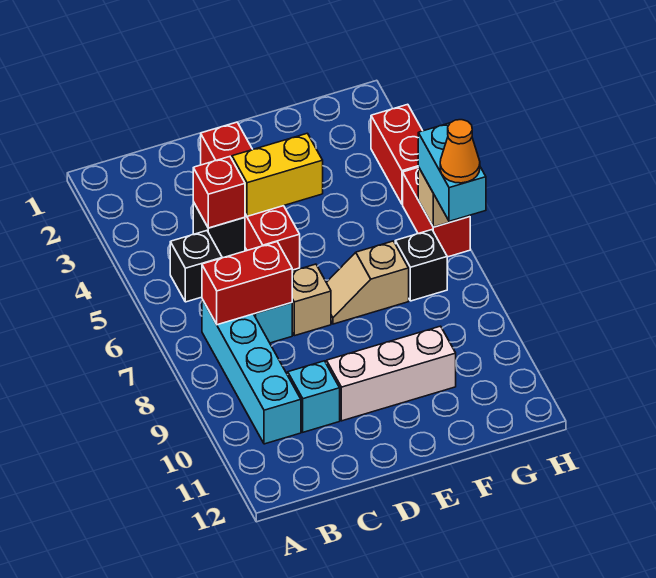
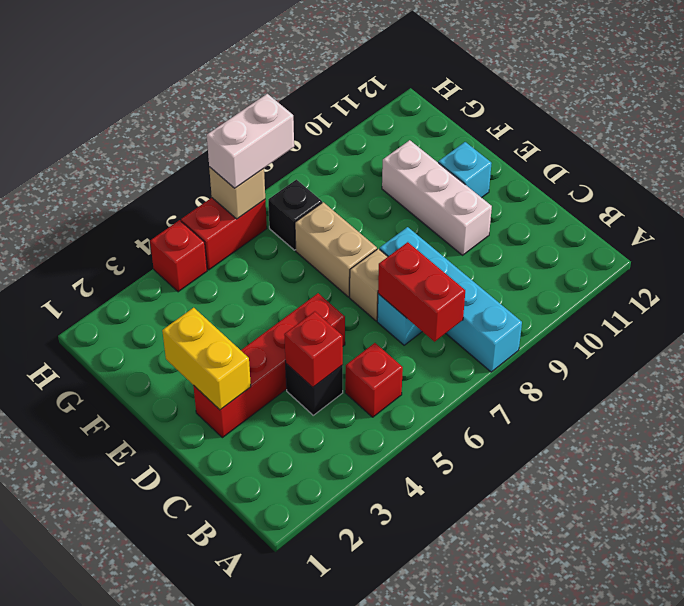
black 1x1 brick [170,231,222,302] -> red 1x1 brick [345,343,403,417]
cyan 1x4 brick [202,299,301,444] -> cyan 1x4 brick turned to [380,227,522,372]
cyan 1x1 brick [288,361,340,432] -> cyan 1x1 brick moved to [438,142,492,198]
yellow 1x2 brick [232,133,323,216] -> yellow 1x2 brick moved to [162,308,251,410]
tan 1x2 slope [326,241,409,324] -> tan 1x2 brick [295,202,377,297]
red 1x2 brick [371,104,422,204] -> red 1x1 brick [150,220,207,292]
cyan 1x2 brick [418,123,486,221] -> white 1x2 brick [207,94,294,188]
orange 1x1 cone [440,120,480,183] -> none

